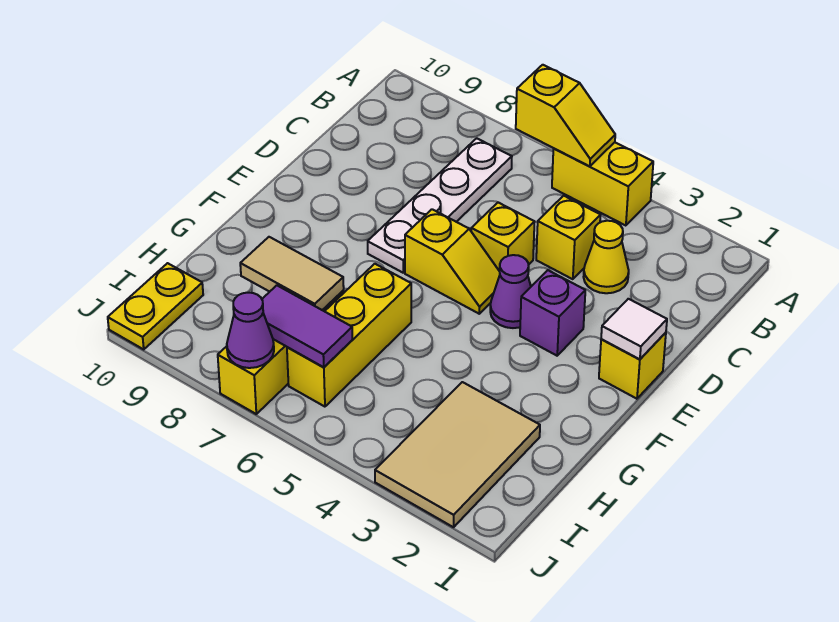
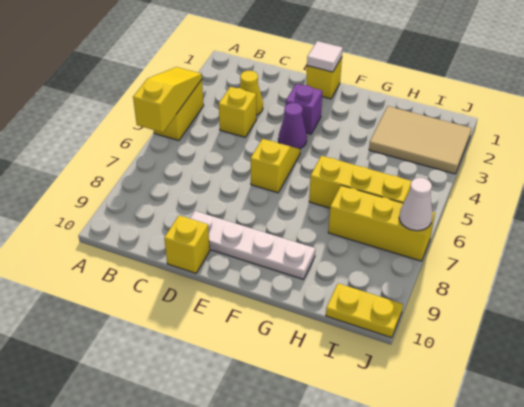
yellow 1x2 slope [516,65,615,167] -> yellow 1x3 slope [133,67,202,132]
white 1x4 plate [368,138,512,273] -> white 1x4 plate moved to [190,211,315,279]
yellow 1x1 brick [471,203,535,271] -> yellow 1x1 brick moved to [164,215,210,273]
tan 1x2 tile [240,237,344,310] -> none
purple 1x2 tile [262,285,353,367] -> none
purple 1x1 cone [227,293,274,368] -> white 1x1 cone [399,178,433,231]

